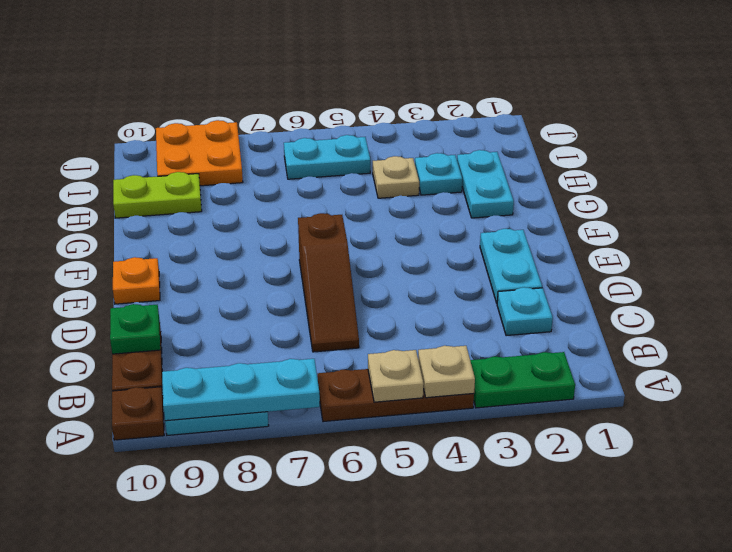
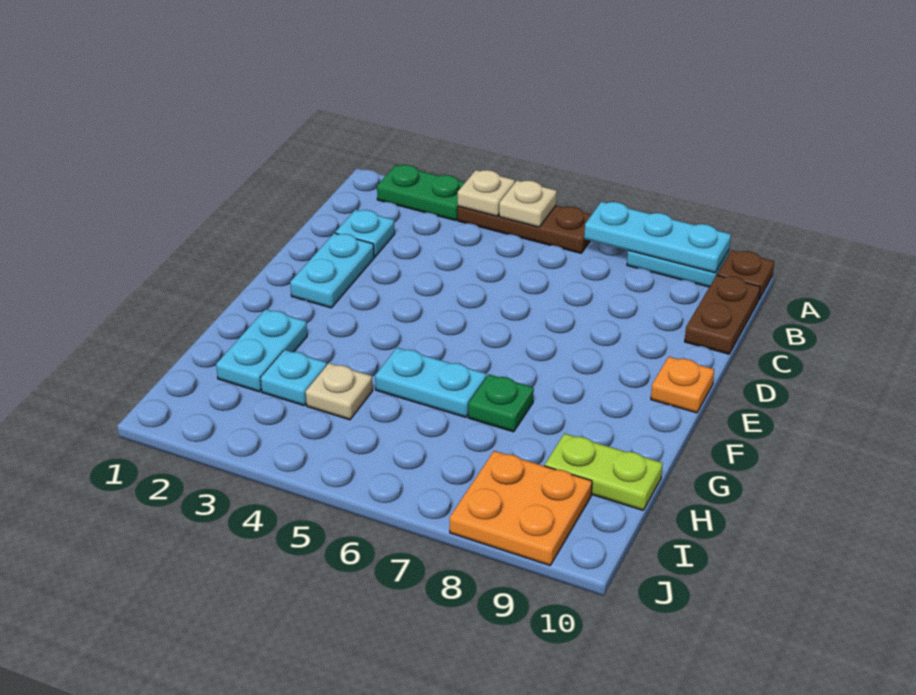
brown 1x3 slope [298,213,359,352] -> none
green 1x1 plate [110,304,160,354] -> green 1x1 plate moved to [468,375,534,432]
cyan 1x2 plate [284,135,370,179] -> cyan 1x2 plate moved to [375,348,486,417]

